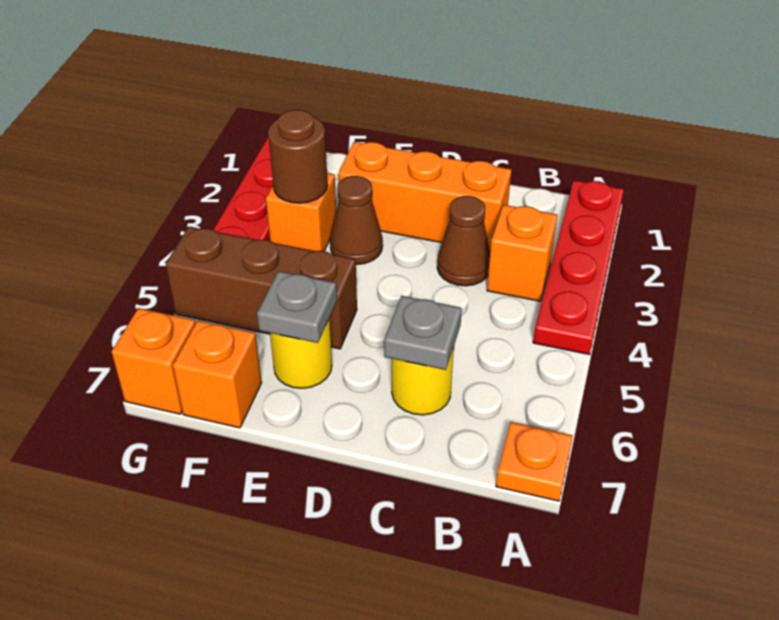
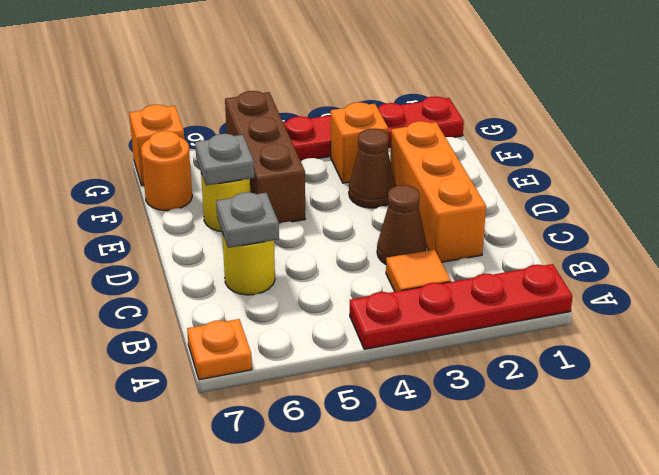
orange 1x1 brick [487,205,557,301] -> orange 1x1 tile [386,250,451,292]
brown 1x1 round brick [268,110,328,203] -> none
orange 1x1 brick [173,321,262,428] -> orange 1x1 round brick [141,131,192,211]

